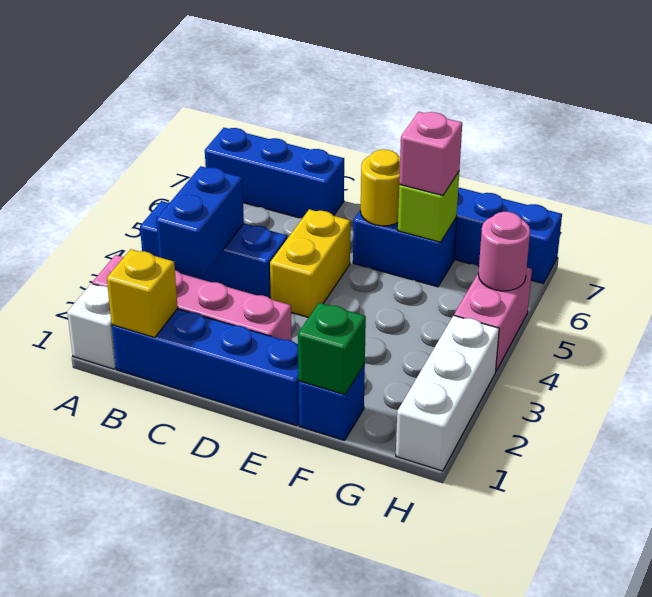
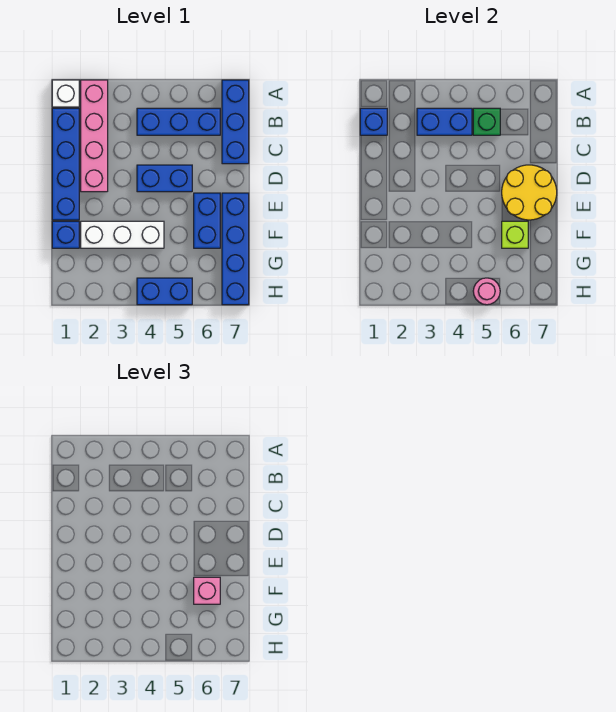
blue 1x3 brick [140,201,287,299] -> blue 1x3 brick turned to [137,108,220,135]
yellow 1x1 brick [107,249,178,338] -> blue 1x1 brick [360,108,387,135]
yellow 1x2 brick [270,209,350,318] -> blue 1x2 brick [137,165,192,192]
yellow 1x1 round brick [361,149,400,226] -> yellow 2x2 round brick [502,165,557,220]
green 1x1 brick [298,303,366,395] -> green 1x1 brick moved to [473,108,500,135]
white 1x3 brick [396,315,499,471] -> white 1x3 brick moved to [81,221,164,248]
pink 1x2 brick [454,268,532,371] -> blue 1x2 brick [137,278,192,305]

